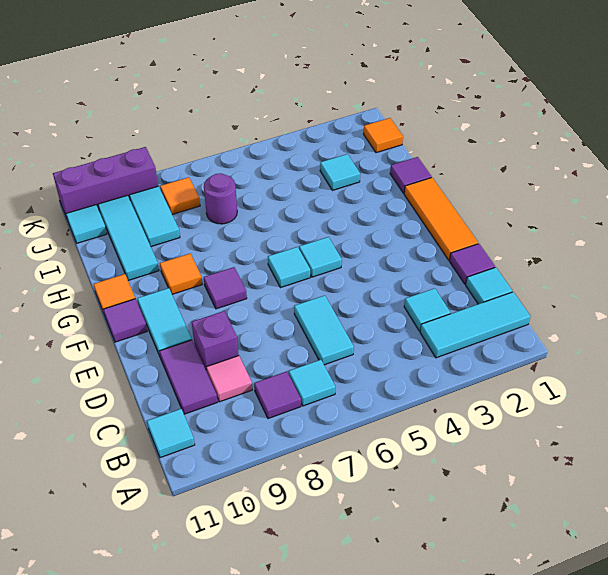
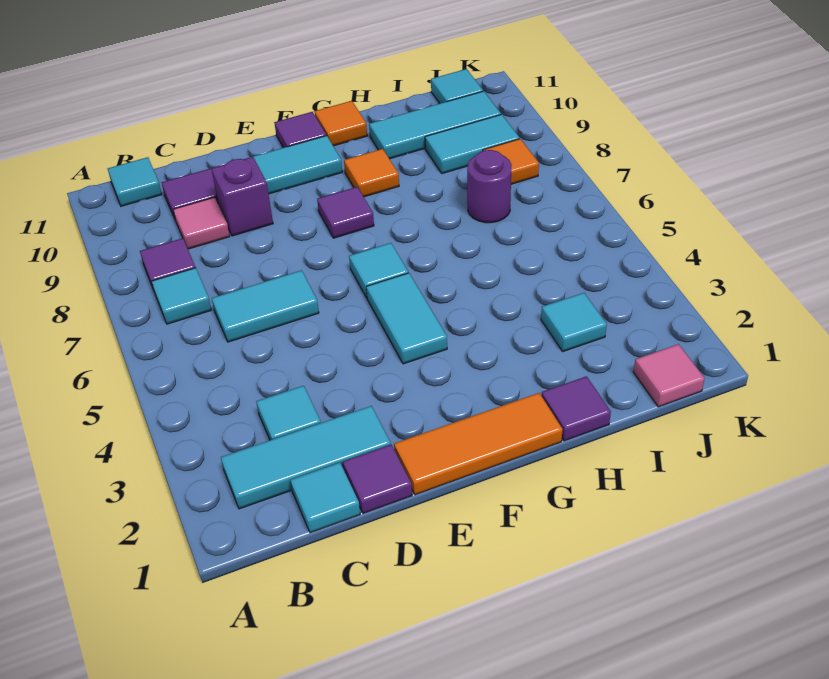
cyan 1x3 tile [420,292,530,358] -> cyan 1x3 tile turned to [221,406,391,509]
cyan 1x1 tile [299,237,342,277] -> cyan 1x2 tile [366,273,447,364]
orange 1x1 tile [364,118,403,153] -> pink 1x1 tile [633,344,705,407]
purple 1x3 brick [53,147,158,218] -> none

